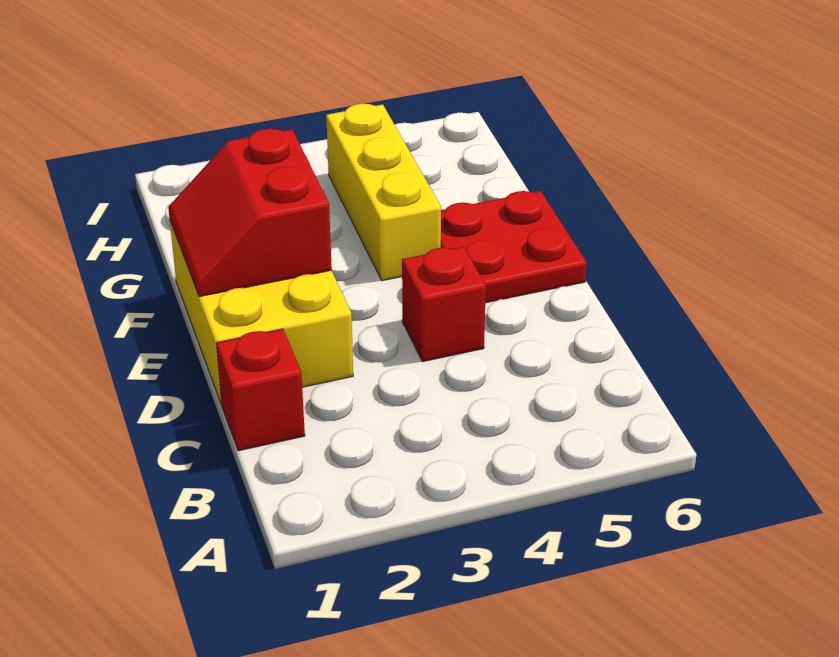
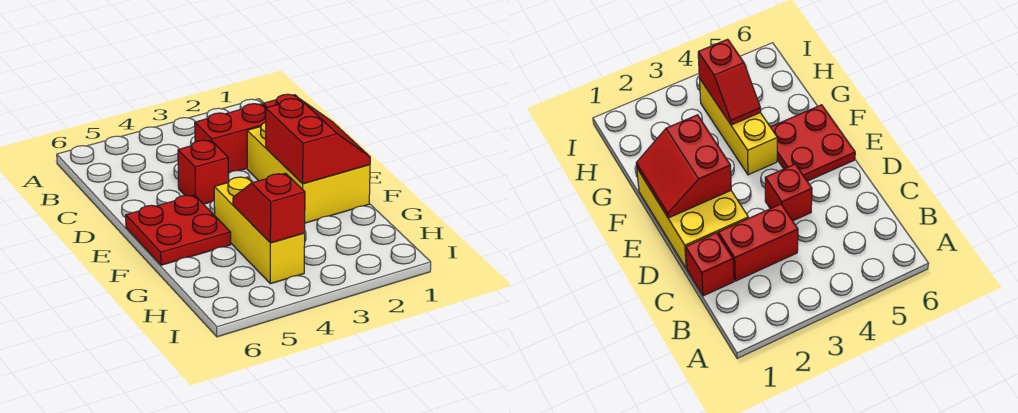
none -> red 1x2 brick [195,104,266,173]
none -> red 1x2 slope [233,173,305,243]

